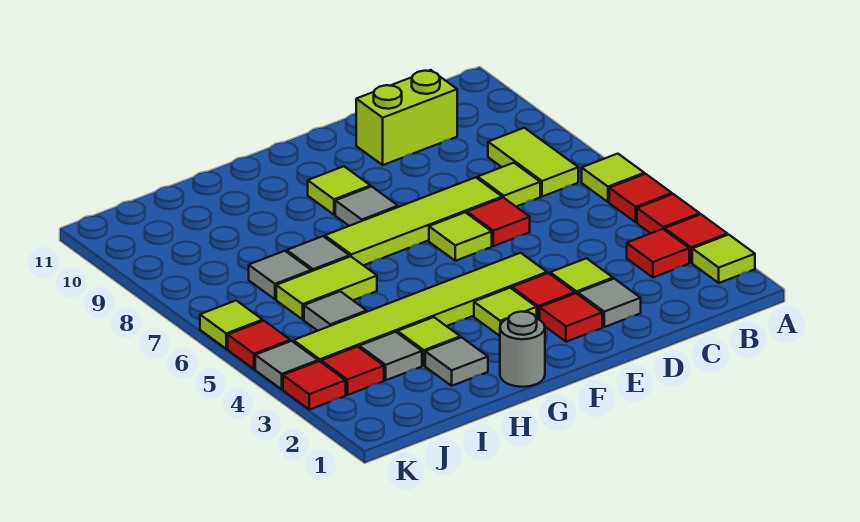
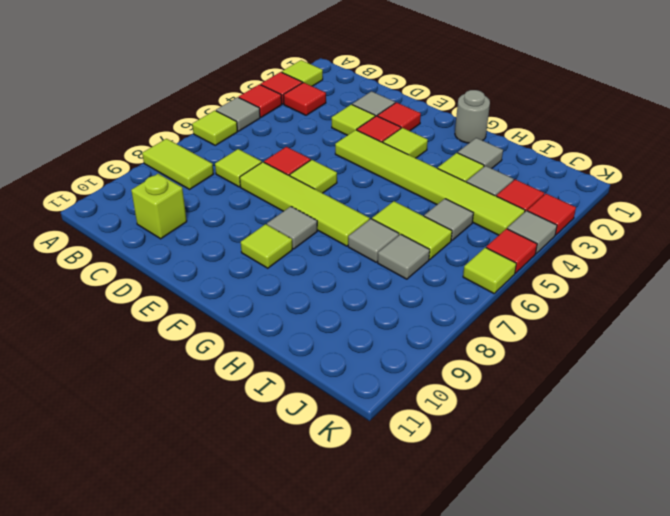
red 1x1 tile [609,174,672,222] -> grey 1x1 tile [216,97,260,131]
lime 1x2 tile [488,128,578,197] -> lime 1x2 tile turned to [142,139,214,189]
lime 1x2 brick [356,70,457,165] -> lime 1x1 brick [131,174,187,239]

